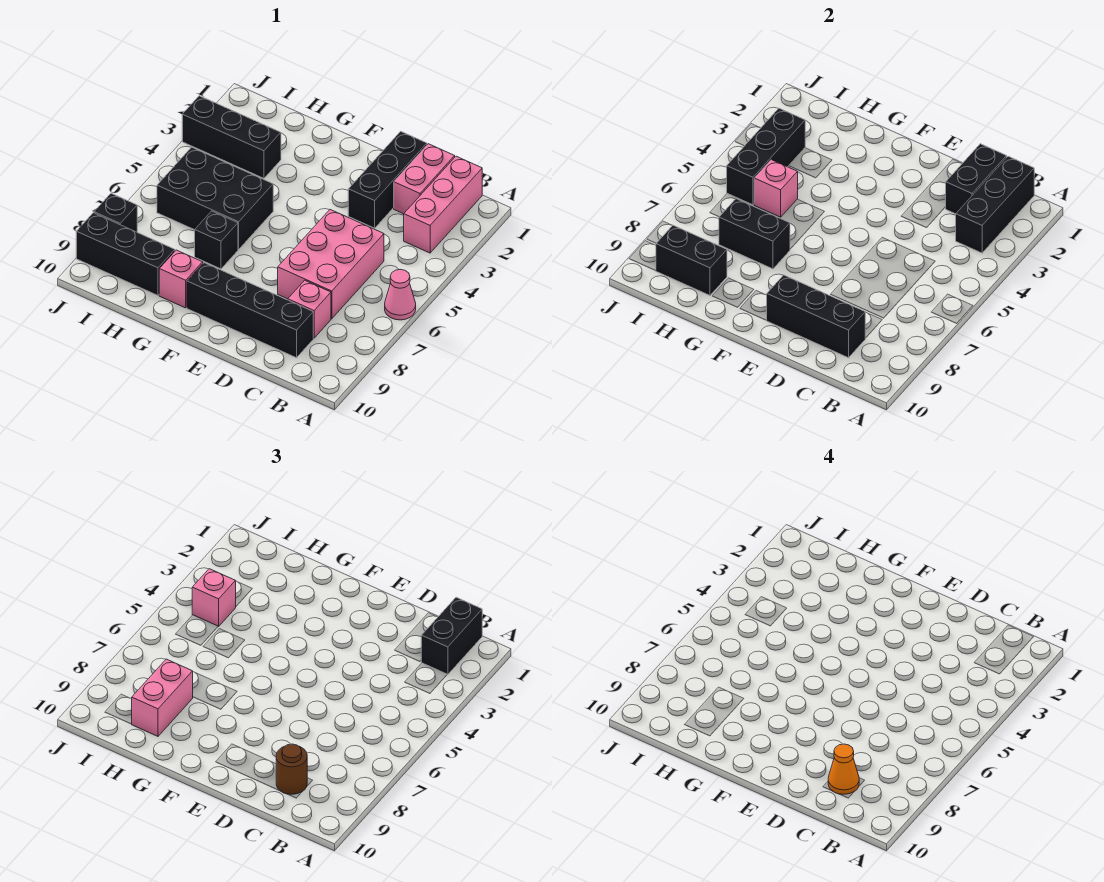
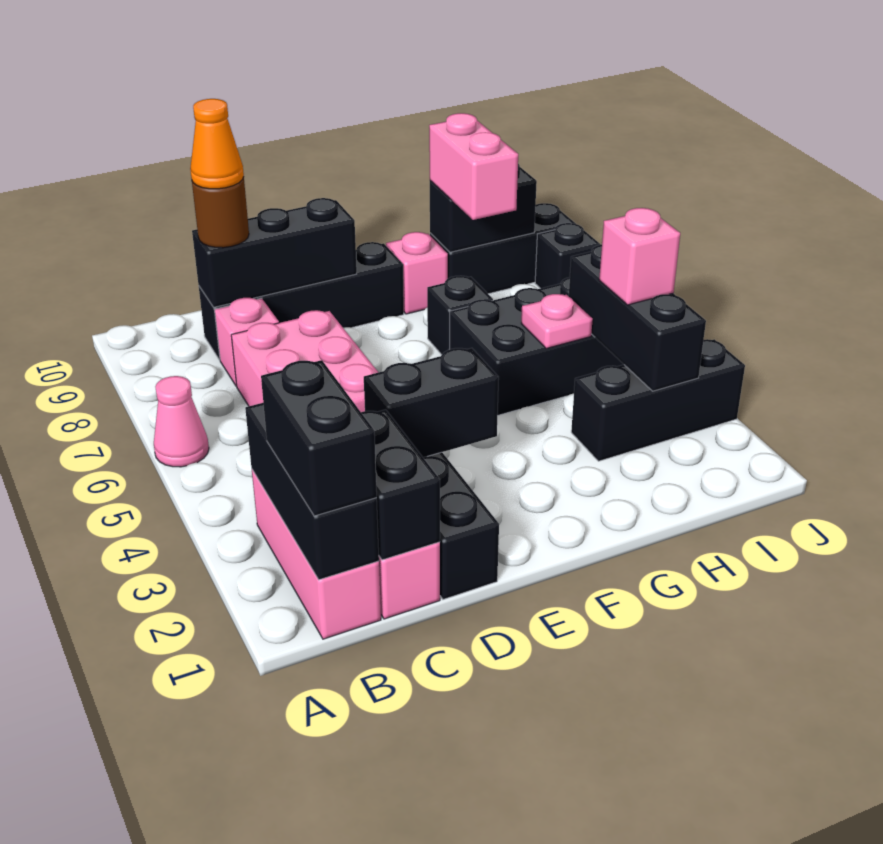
black 1x2 brick [719,199,790,269] -> black 1x2 brick moved to [364,348,499,457]
pink 1x1 brick [754,160,798,217] -> pink 1x1 plate [521,294,593,348]

